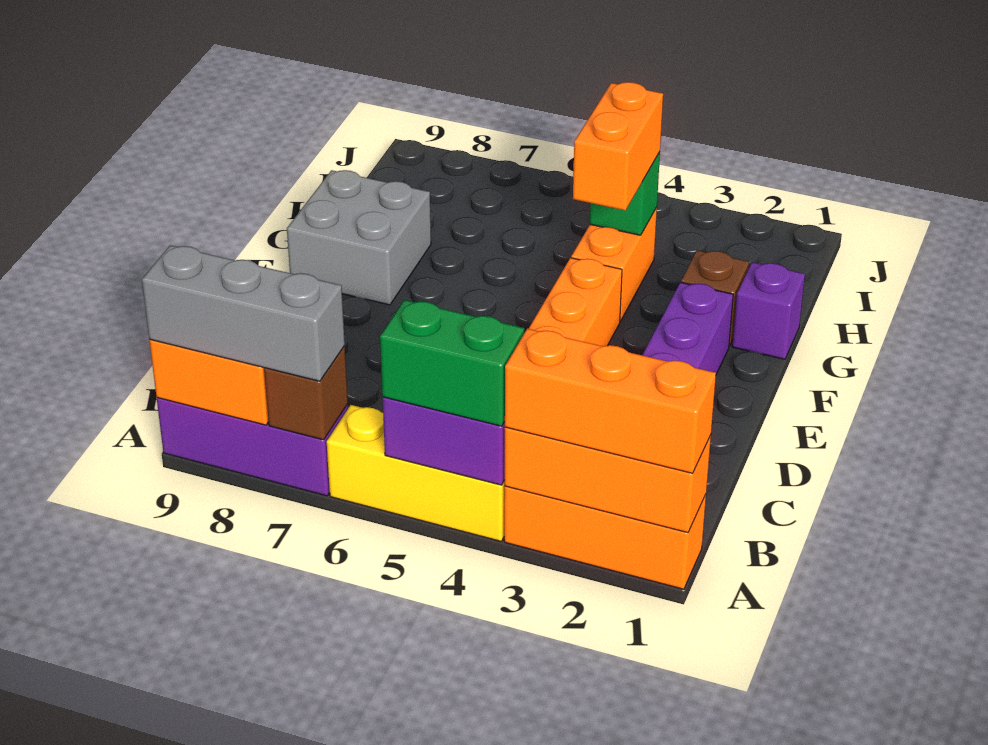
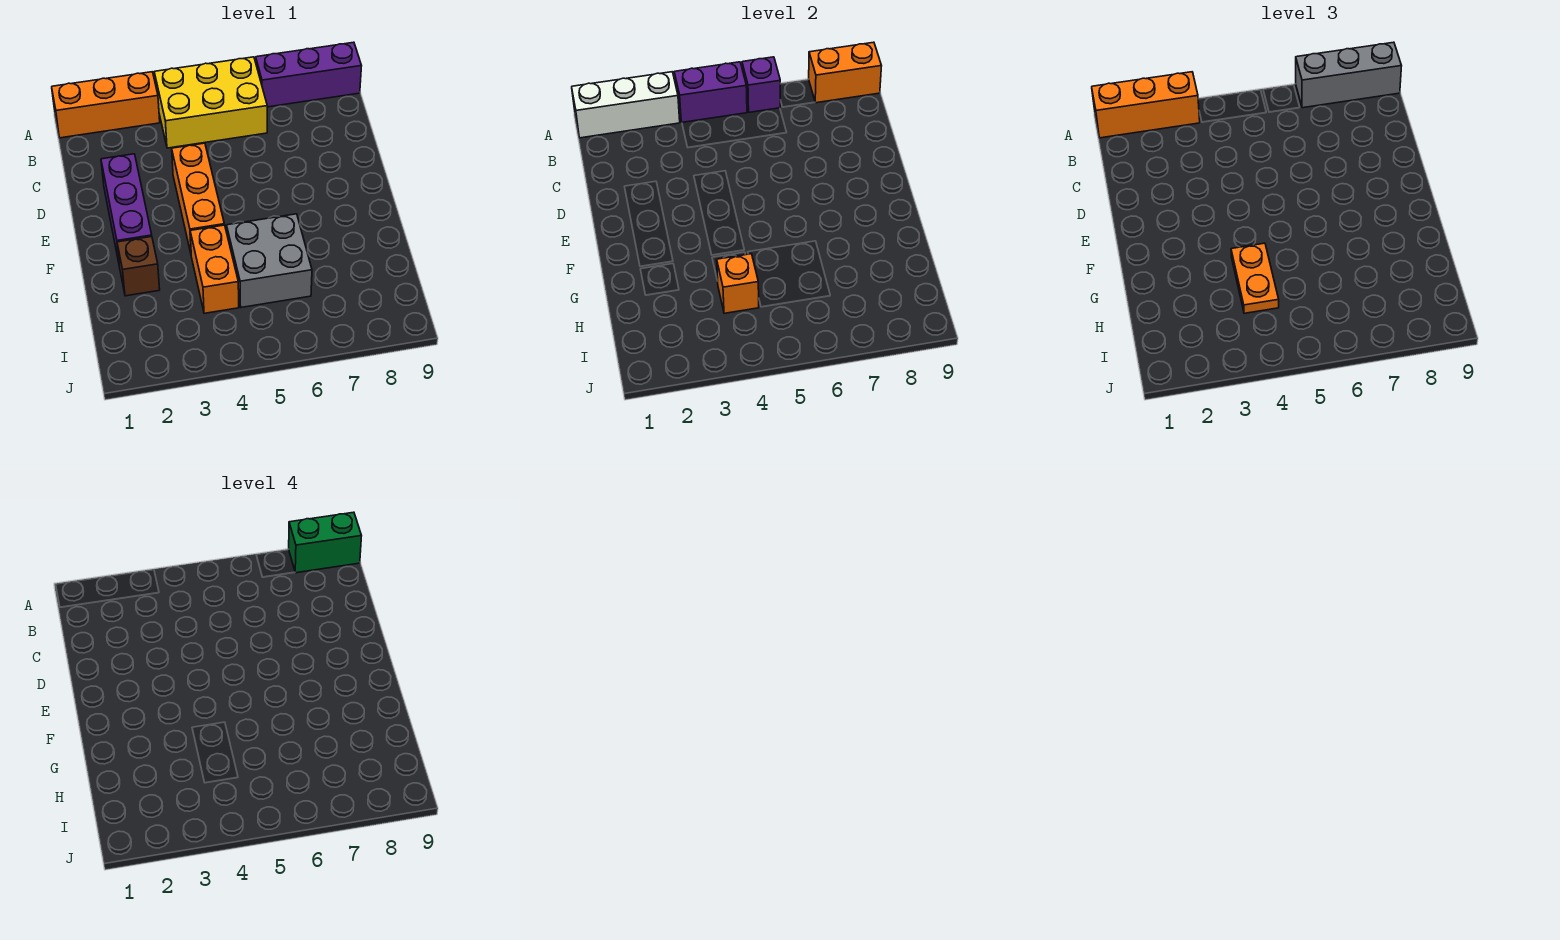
orange 1x3 brick [505,427,711,533] -> white 1x3 brick [572,72,680,138]
yellow 1x3 brick [327,405,505,541] -> yellow 2x3 brick [154,57,267,148]
green 1x2 brick [380,300,524,426] -> green 1x2 brick moved to [289,512,361,573]
brown 1x1 brick [264,346,348,440] -> none
grey 2x2 brick [287,170,431,305] -> grey 2x2 brick moved to [227,214,312,307]
purple 1x1 brick [732,262,805,359] -> purple 1x1 brick moved to [742,57,780,112]
orange 1x2 brick [573,82,663,211] -> orange 1x2 plate [1231,243,1279,313]
green 1x1 brick [590,152,660,235] -> orange 1x1 brick [717,254,759,313]

